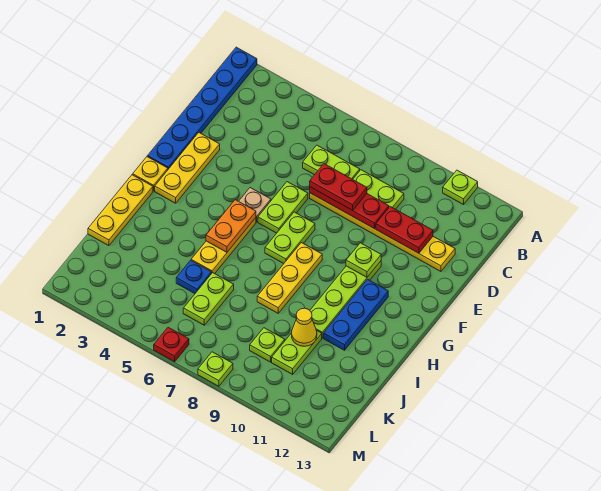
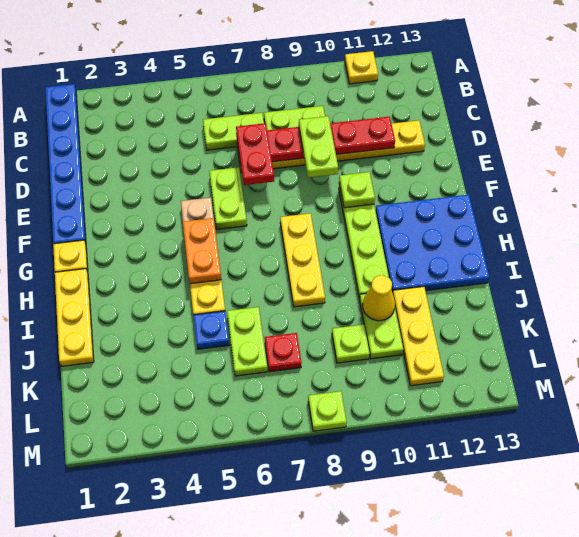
lime 1x1 plate [443,170,478,205] -> yellow 1x1 plate [345,51,378,84]
red 1x2 plate [310,164,367,210] -> red 1x2 plate turned to [236,123,274,185]
yellow 1x3 plate [155,133,220,203] -> yellow 1x3 plate moved to [393,287,444,386]
lime 1x2 plate [265,212,315,264] -> lime 1x2 plate moved to [299,116,338,178]
blue 1x3 plate [324,279,388,350] -> blue 3x3 plate [375,195,489,293]
red 1x1 plate [154,327,189,362] -> red 1x1 plate moved to [265,333,302,372]

